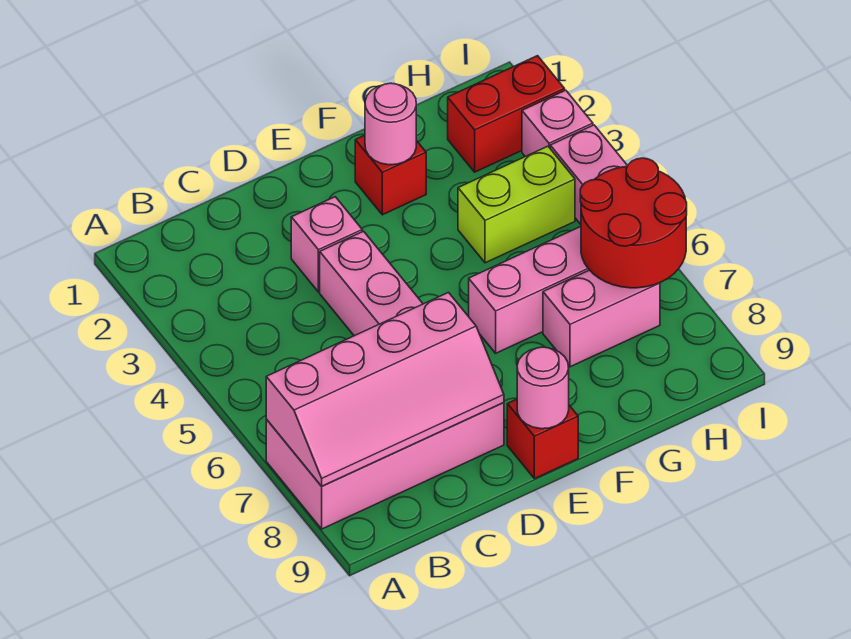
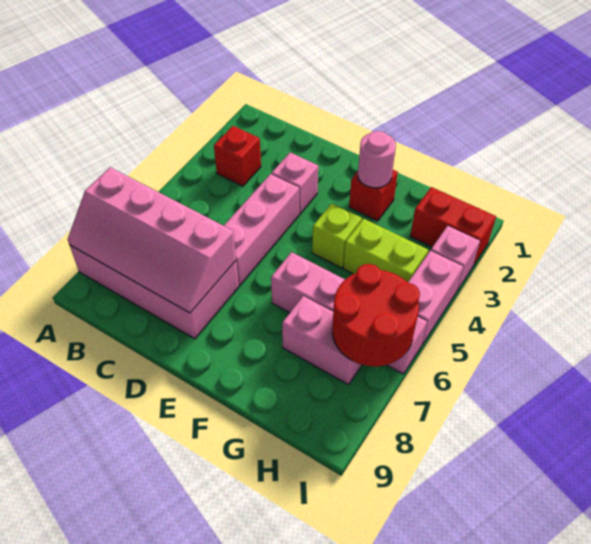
red 1x1 brick [507,399,578,479] -> red 1x1 brick moved to [214,126,261,186]
pink 1x1 round brick [517,347,569,429] -> none
none -> lime 1x1 brick [312,203,362,268]

